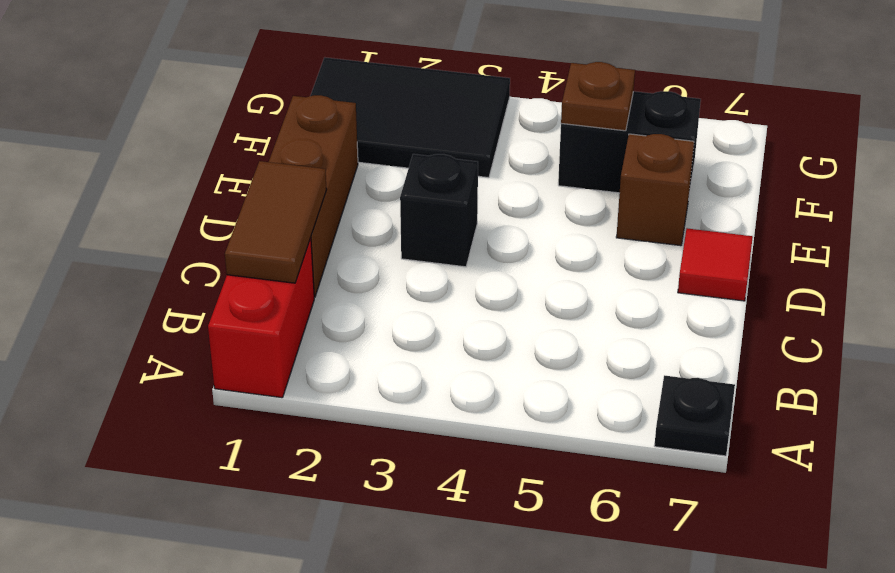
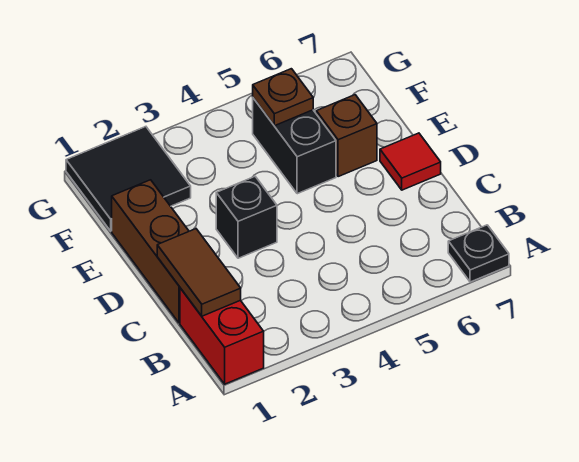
black 2x3 tile [311,57,510,178] -> black 2x2 tile [66,127,191,231]
black 1x2 brick [558,91,701,200] -> black 1x2 brick turned to [253,98,336,194]

